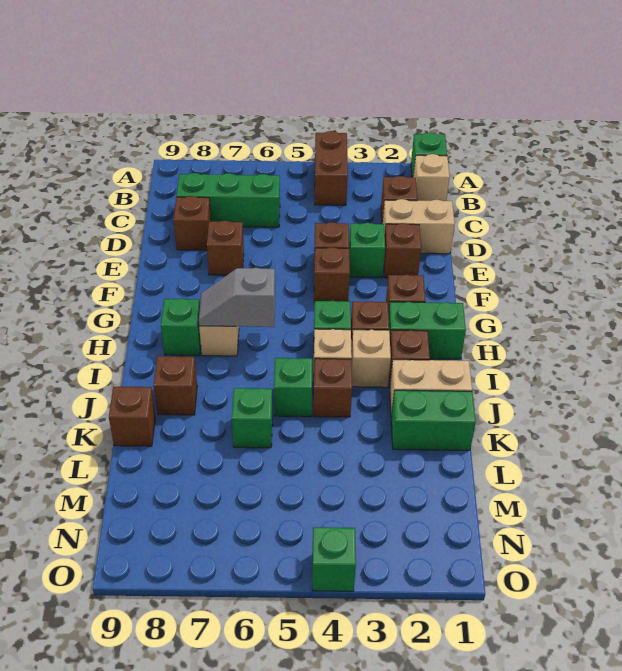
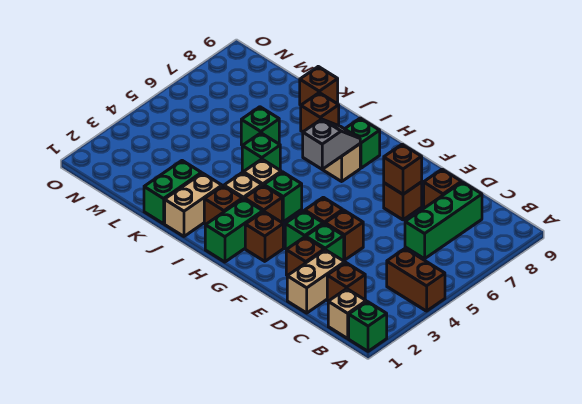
brown 1x1 brick [313,359,352,417] -> brown 1x1 brick moved to [384,144,422,194]
green 1x1 brick [312,527,356,591] -> green 1x1 brick moved to [285,211,323,249]

